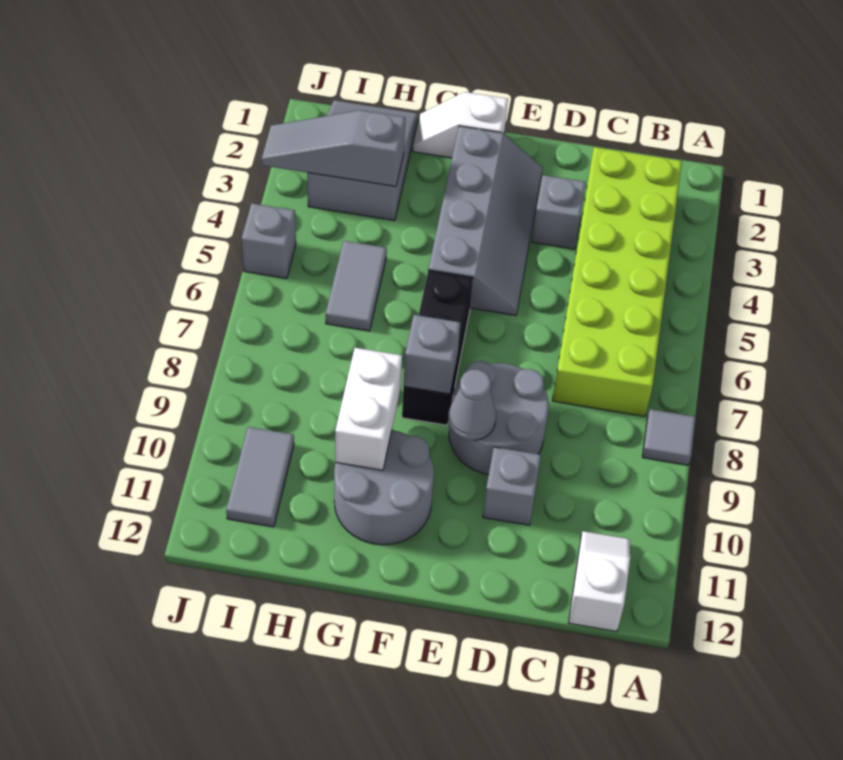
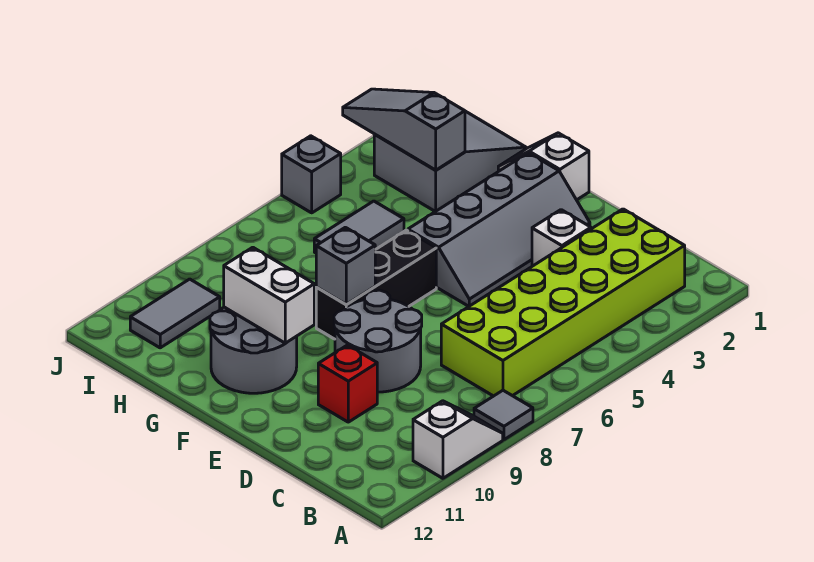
white 1x2 slope [569,531,630,632] -> white 1x2 slope moved to [413,401,503,478]
grey 1x1 brick [532,175,586,249] -> white 1x1 brick [532,210,591,266]
grey 1x1 brick [483,447,541,525] -> red 1x1 brick [318,345,377,422]
grey 1x1 cone [448,369,496,440] -> none
white 1x2 brick [335,348,402,470] -> white 1x2 brick turned to [224,247,314,343]

